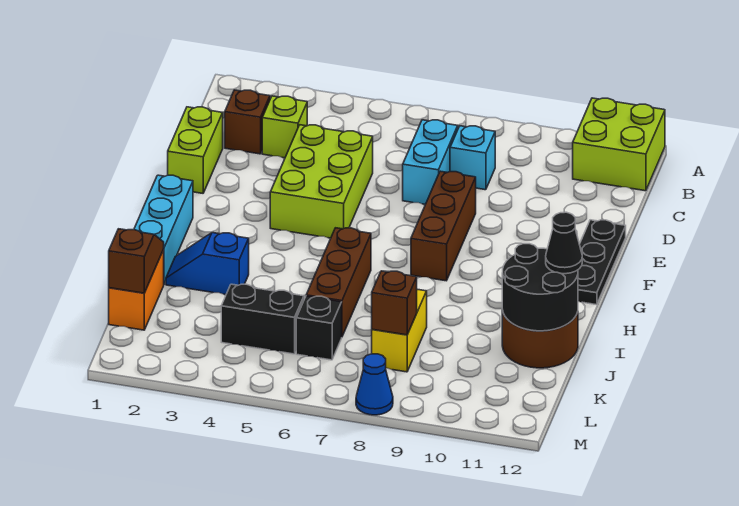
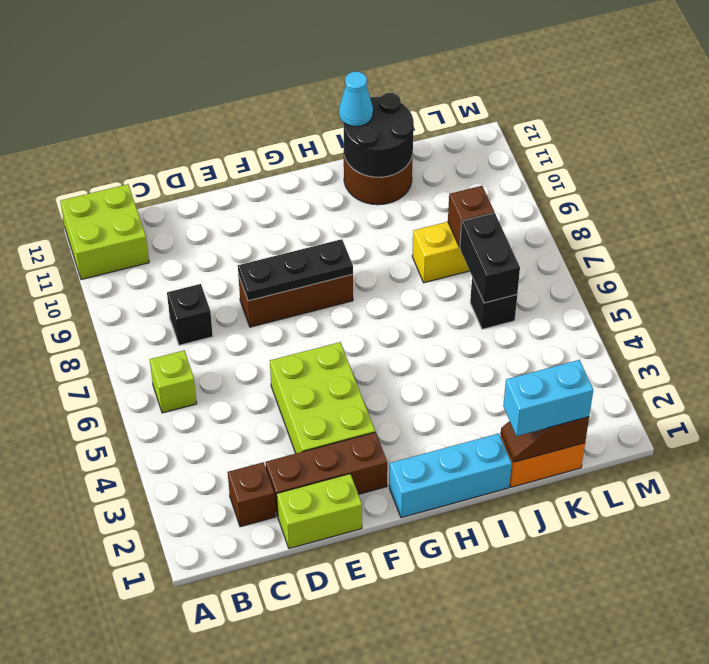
lime 1x1 brick [262,96,307,158] -> lime 1x1 brick moved to [150,351,197,413]
cyan 1x2 brick [403,120,458,204] -> cyan 1x2 brick moved to [503,360,593,436]
cyan 1x1 brick [450,126,495,190] -> black 1x1 brick [167,284,213,345]
lime 2x3 brick [270,125,373,238] -> lime 2x3 brick turned to [270,342,375,453]
black 1x3 plate [578,220,626,305] -> black 1x3 plate moved to [238,239,353,301]
brown 1x3 brick [306,228,371,336] -> brown 1x3 brick moved to [266,432,387,516]
blue 1x2 slope [166,233,249,294] -> none
black 1x1 cone [546,212,582,274] -> cyan 1x1 cone [339,72,373,127]
black 1x2 brick [221,284,304,354] -> black 1x2 brick moved to [460,213,520,303]
blue 1x1 cone [356,354,393,415] -> none

